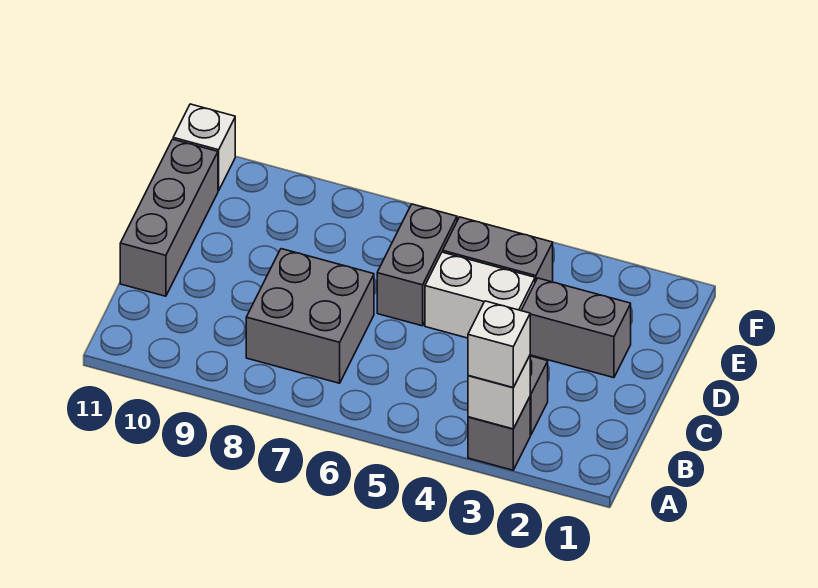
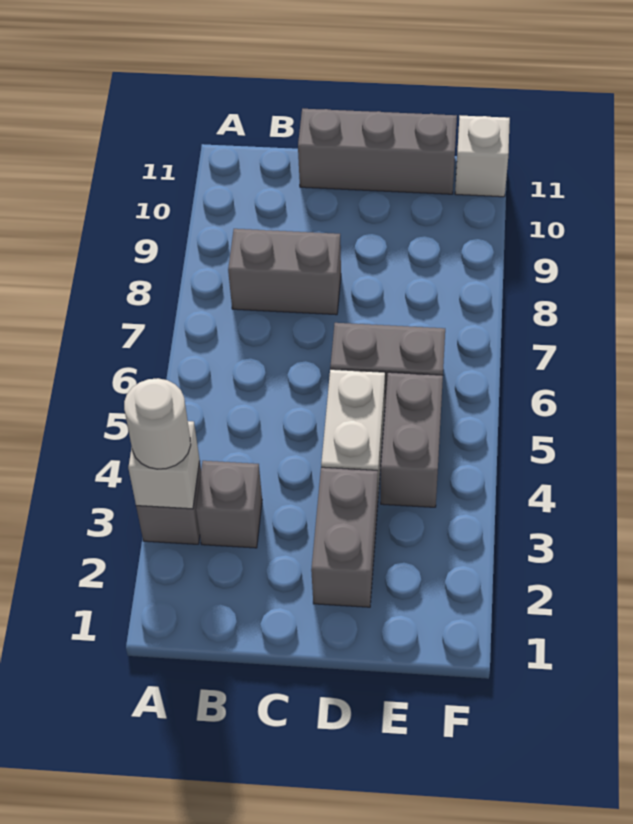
white 1x1 brick [468,301,530,388] -> white 1x1 round brick [124,378,191,469]
grey 2x2 brick [246,249,374,383] -> grey 1x2 brick [228,229,341,315]

